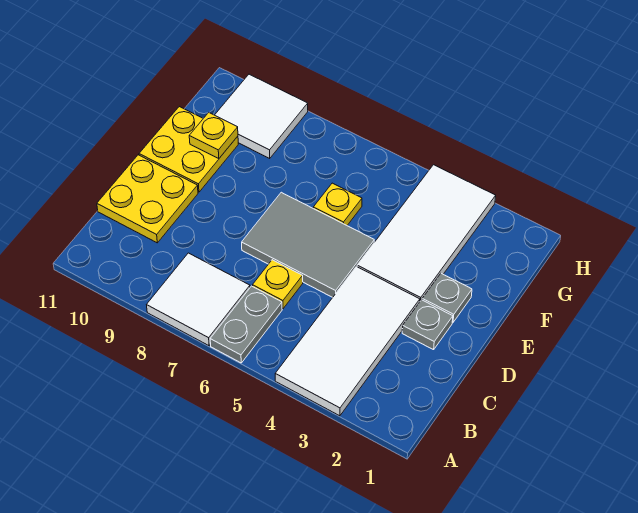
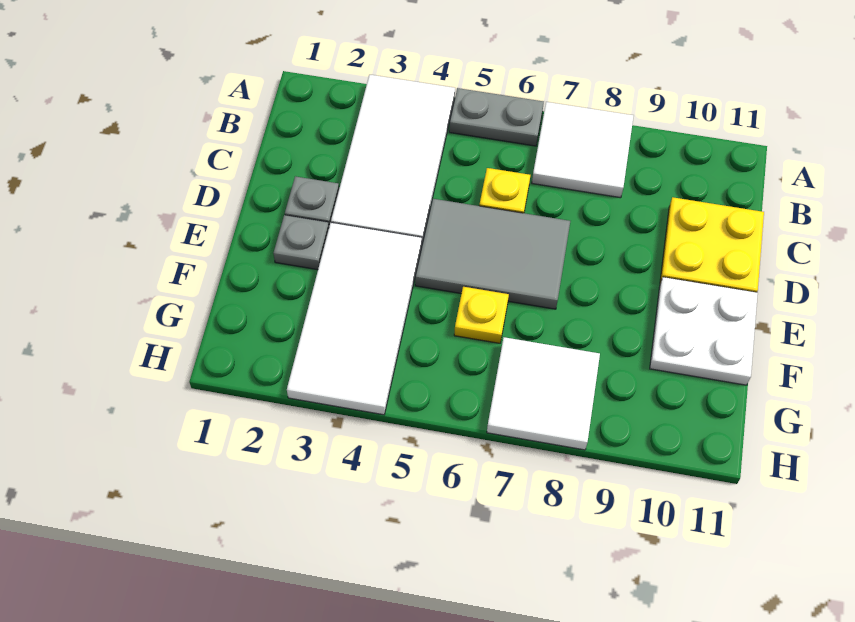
grey 1x2 plate [210,286,282,363] -> grey 1x2 plate turned to [449,88,544,146]
yellow 2x2 plate [139,107,238,192] -> white 2x2 plate [650,277,758,385]
yellow 1x1 plate [189,113,238,159] -> none
white 2x2 tile [215,74,308,158] -> white 2x2 tile moved to [487,337,600,450]

